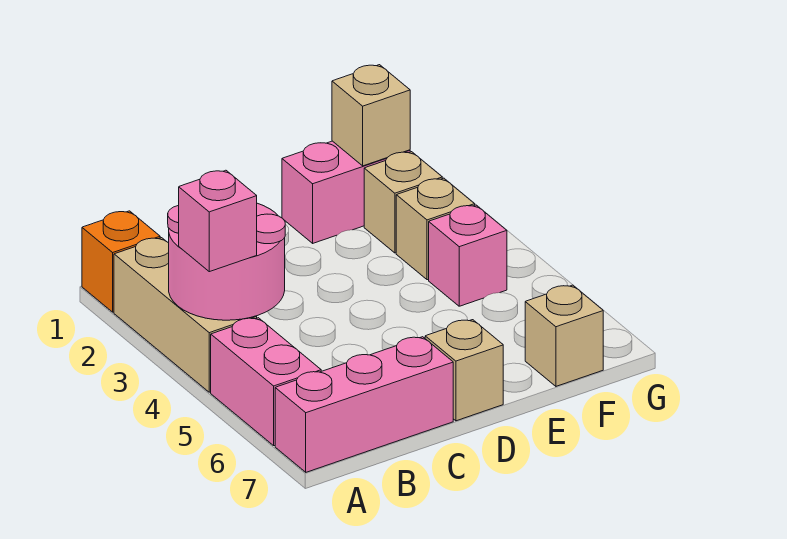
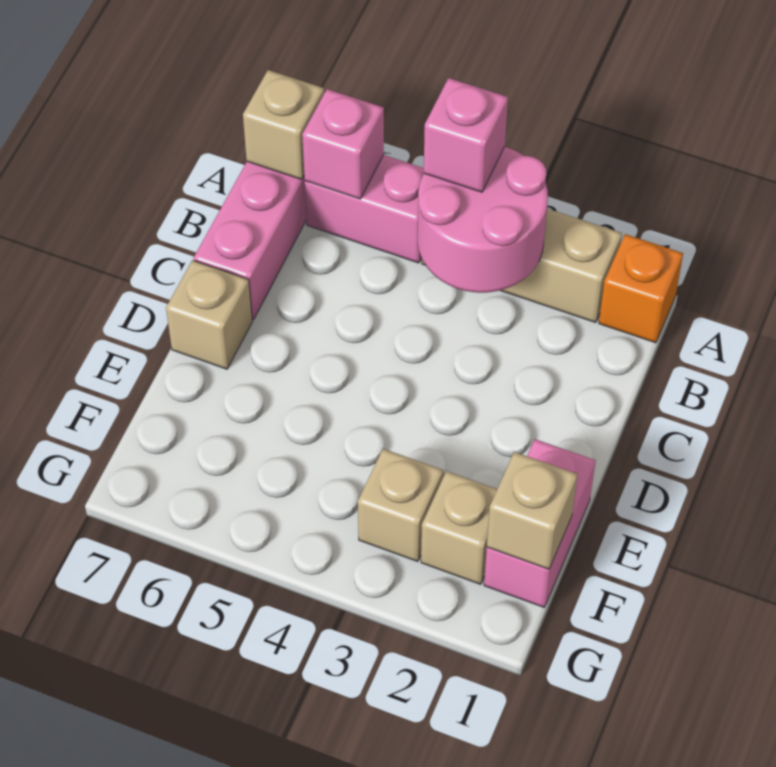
pink 1x1 brick [429,205,507,306] -> pink 1x1 brick moved to [302,89,384,199]
tan 1x1 brick [525,285,603,386] -> tan 1x1 brick moved to [243,70,324,179]

